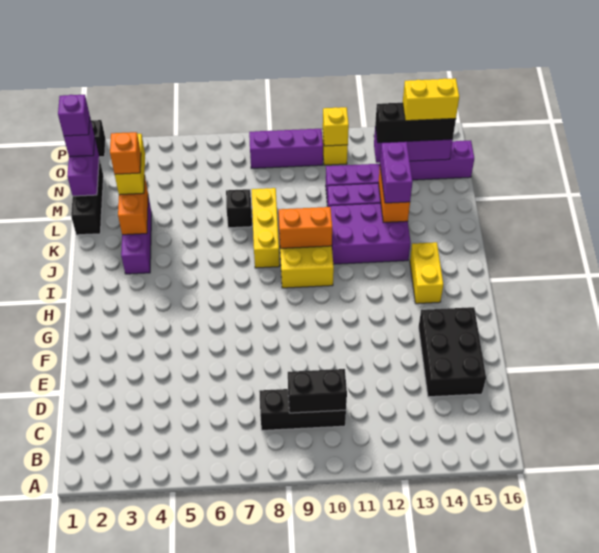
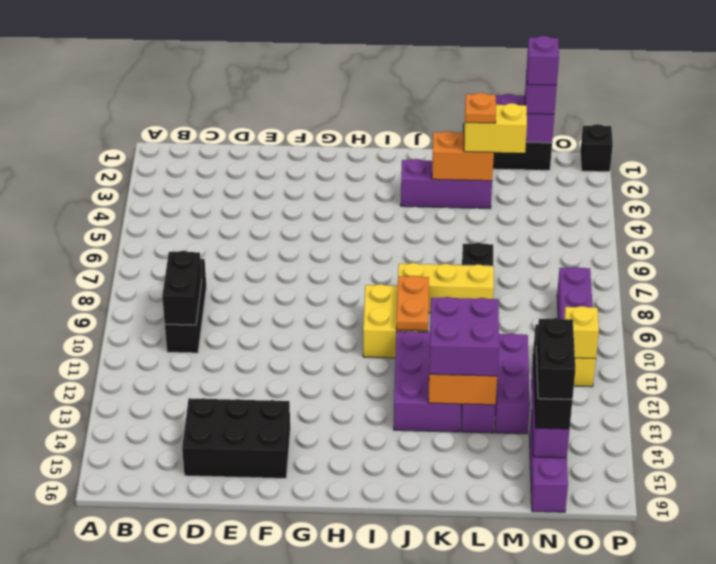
yellow 1x2 brick [410,242,443,304] -> none
orange 1x2 brick [279,207,332,248] -> orange 1x2 plate [396,276,429,331]
purple 1x2 brick [380,142,413,203] -> purple 2x2 brick [429,297,499,376]
orange 1x1 brick [110,132,141,174] -> orange 1x1 plate [465,93,496,123]
yellow 1x2 brick [403,78,459,121] -> black 1x2 brick [536,318,575,399]

